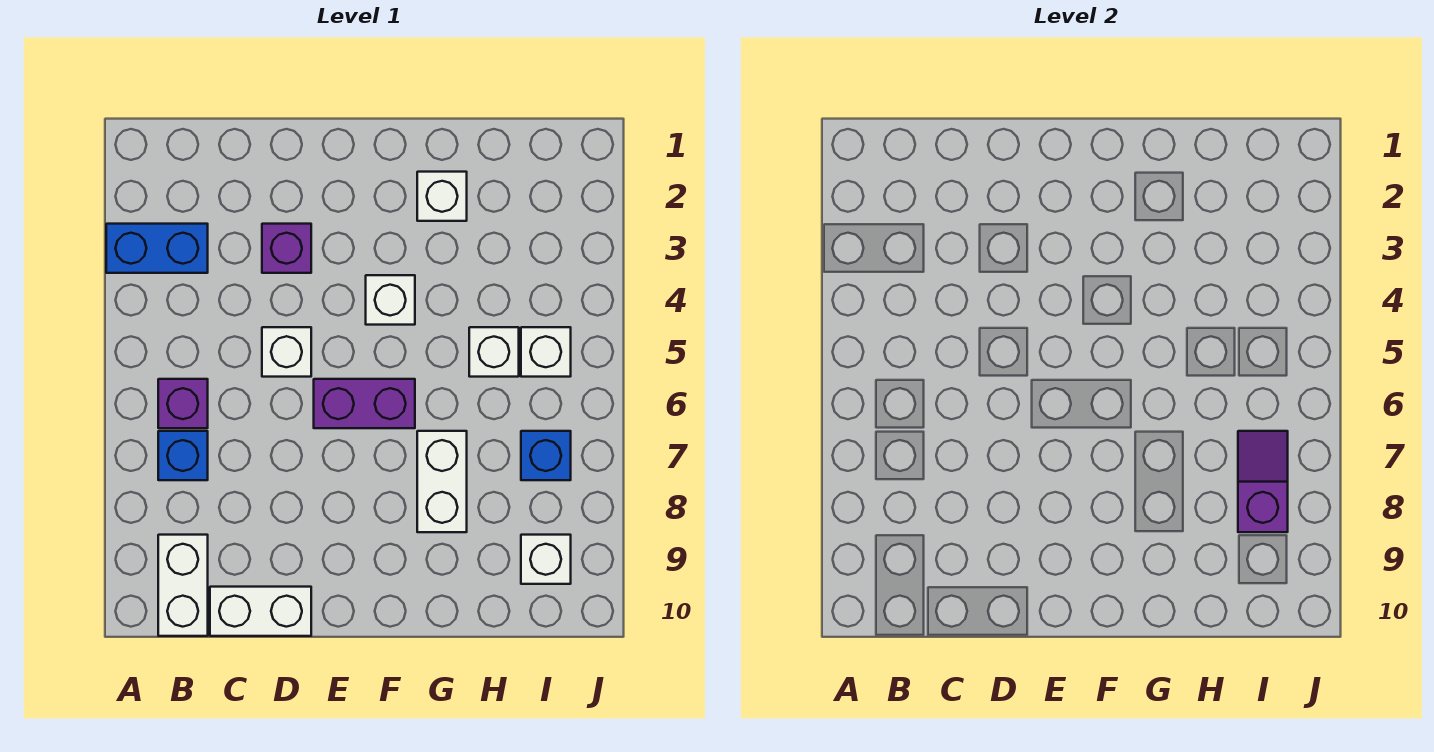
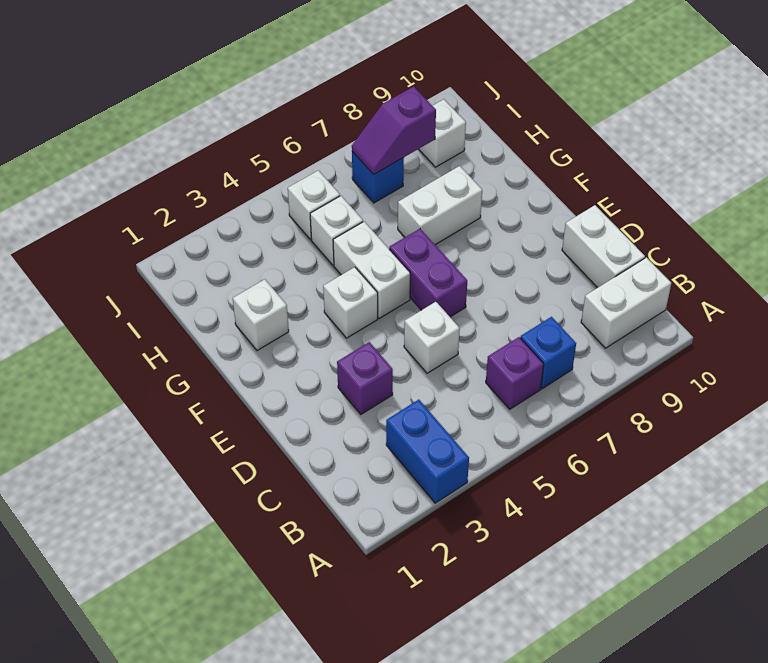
none -> white 1x2 brick [333,222,410,318]

